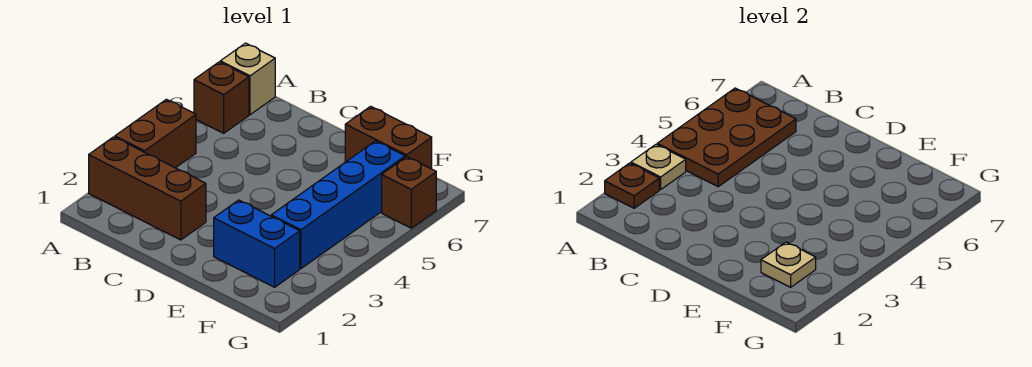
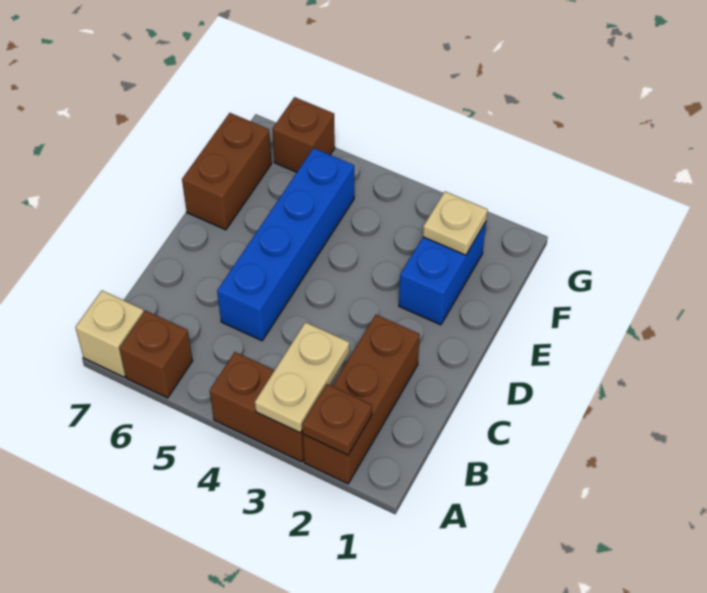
tan 1x1 plate [631,144,686,190] -> tan 1x2 plate [255,322,350,433]
brown 2x3 plate [657,88,796,187] -> none
blue 1x4 brick [271,141,405,269] -> blue 1x4 brick turned to [217,148,354,341]

